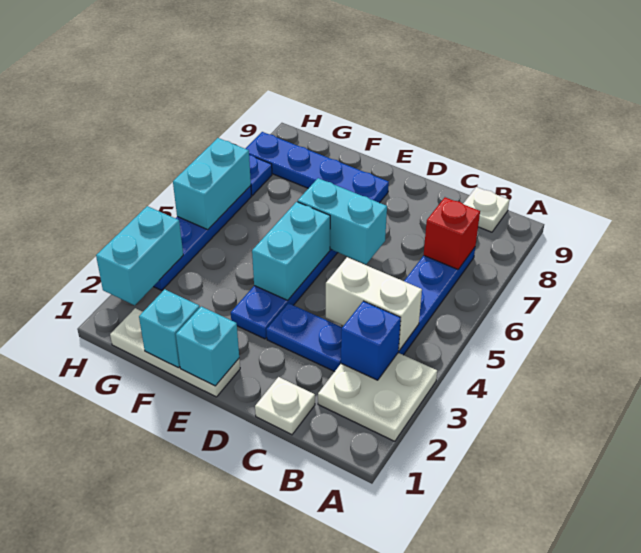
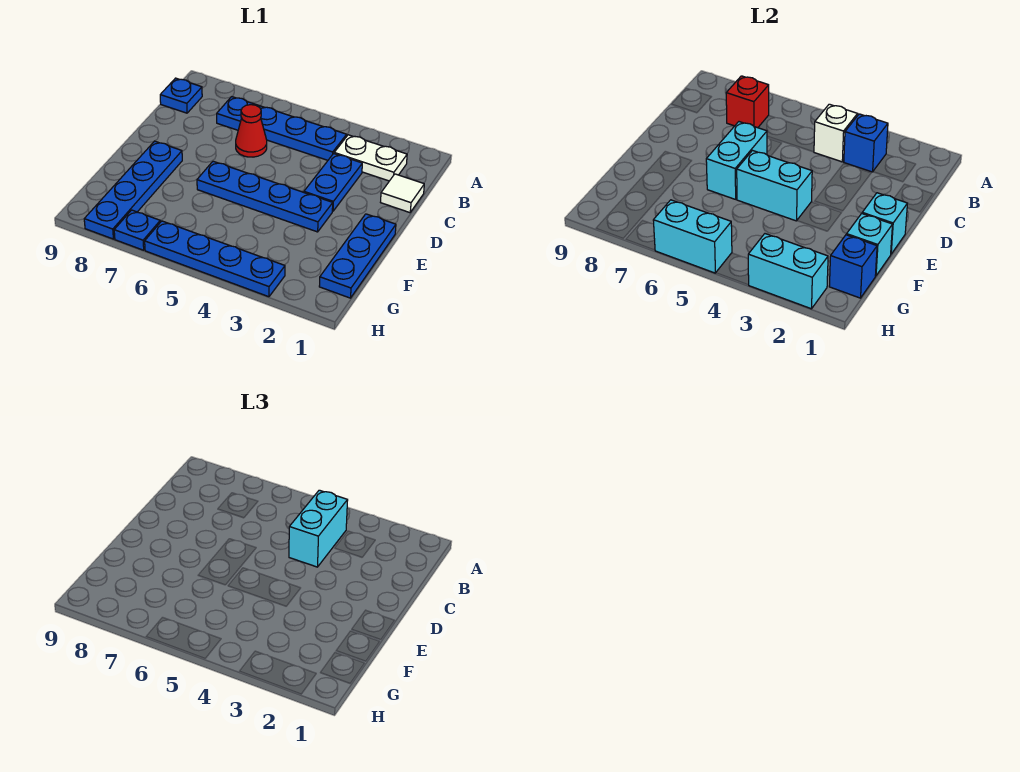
white 2x2 plate [318,353,437,441] -> white 1x2 plate [334,135,407,181]
white 1x2 brick [326,257,422,351] -> white 1x1 brick [814,104,858,162]
none -> cyan 1x2 brick [289,490,348,567]
white 1x1 plate [463,187,509,232] -> blue 1x1 plate [160,78,202,113]
white 1x1 plate [255,377,315,435] -> white 1x1 tile [381,174,424,213]
none -> red 1x1 cone [236,105,267,157]
white 1x3 plate [110,308,240,397] -> blue 1x3 plate [319,214,396,298]
none -> blue 1x1 brick [829,235,877,298]

